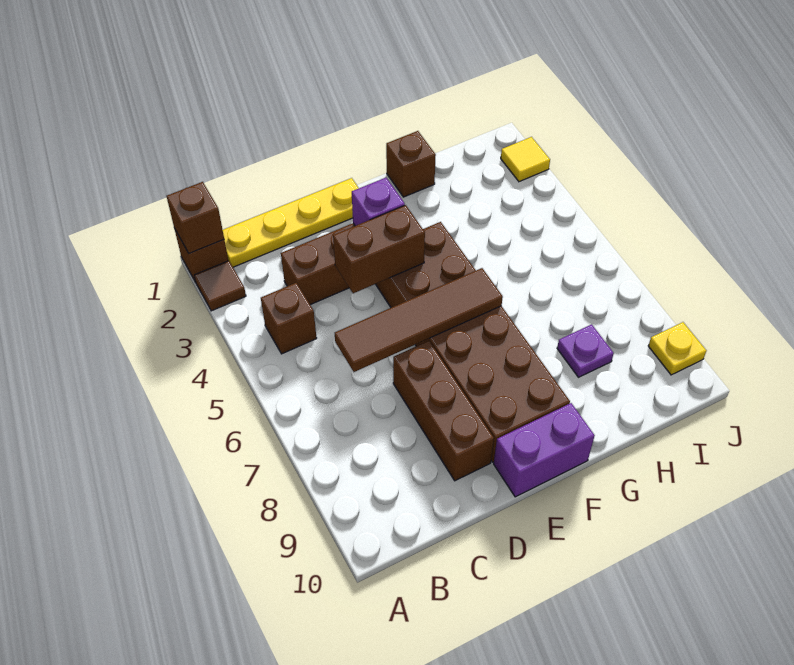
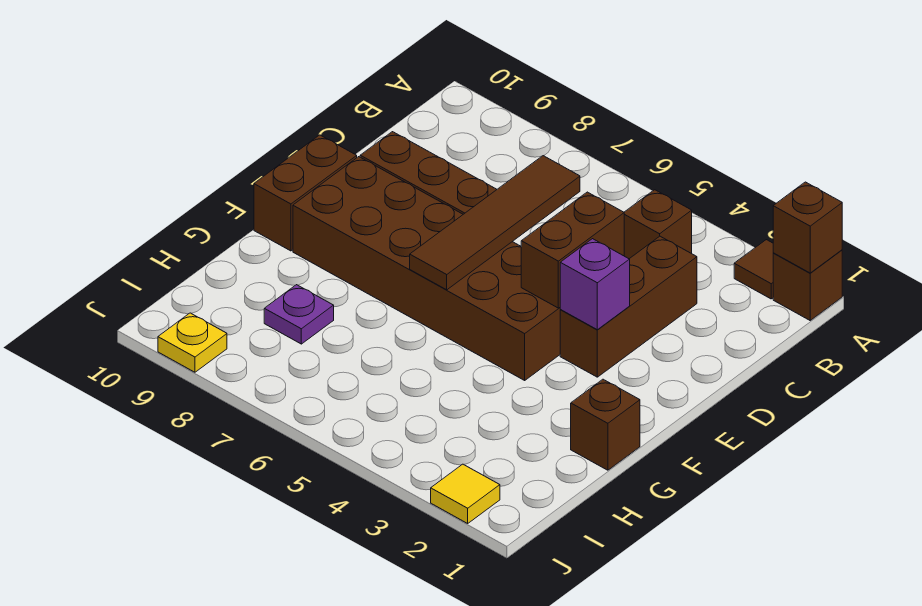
yellow 1x4 plate [223,178,359,267] -> none
purple 1x2 brick [494,403,595,497] -> brown 1x2 brick [254,135,357,251]

